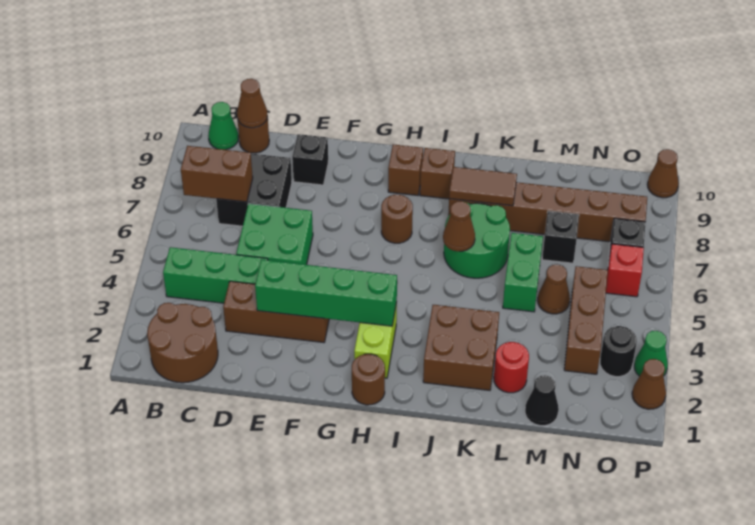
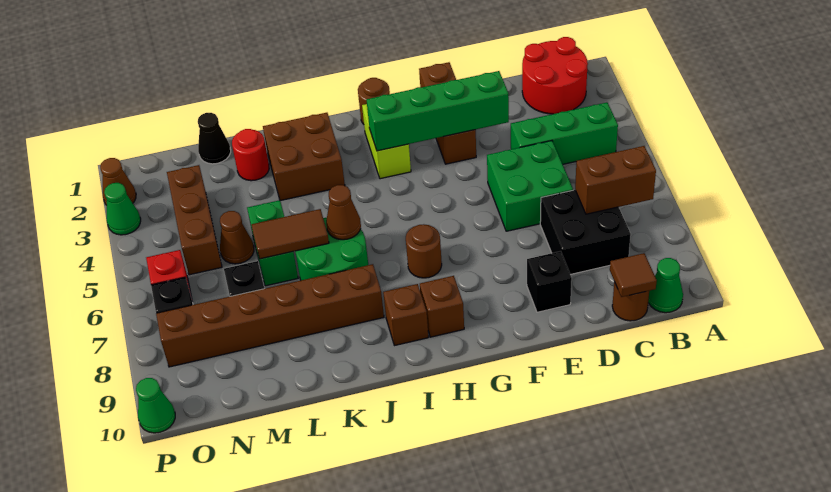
brown 2x2 round brick [147,303,218,383] -> red 2x2 round brick [522,37,588,114]
brown 1x1 cone [237,79,267,128] -> brown 1x1 tile [610,253,657,297]
brown 1x3 brick [223,281,329,343] -> brown 1x3 brick turned to [419,62,476,164]
brown 1x2 tile [449,167,517,206] -> brown 1x2 tile moved to [252,209,329,259]
black 1x1 round brick [600,326,637,377] -> none
brown 1x1 cone [647,149,679,198] -> green 1x1 cone [136,378,175,433]

